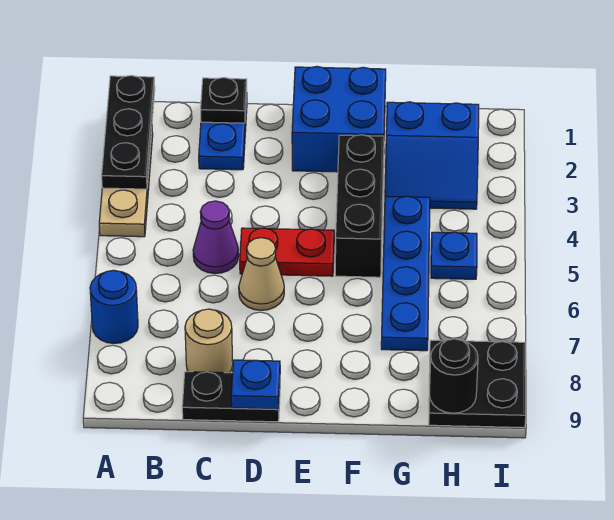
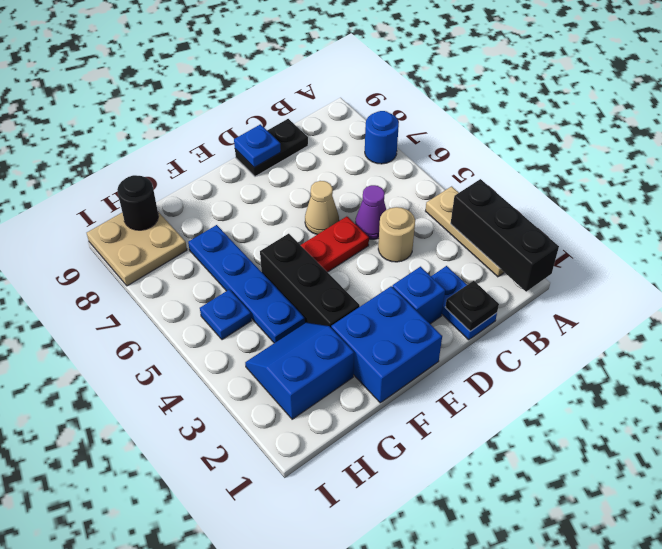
black 1x3 plate [102,75,155,189] -> black 1x3 brick [451,179,559,292]
tan 1x1 round brick [185,309,233,373] -> tan 1x1 round brick moved to [378,207,415,262]
none -> blue 1x1 brick [392,267,445,324]
black 2x2 plate [429,340,526,428] -> tan 2x2 plate [87,212,187,286]

